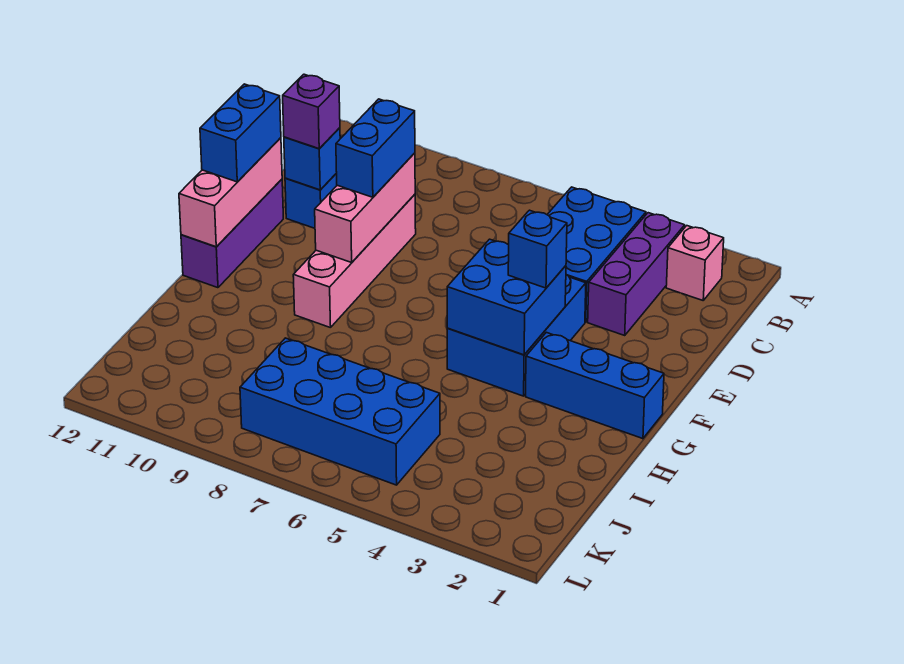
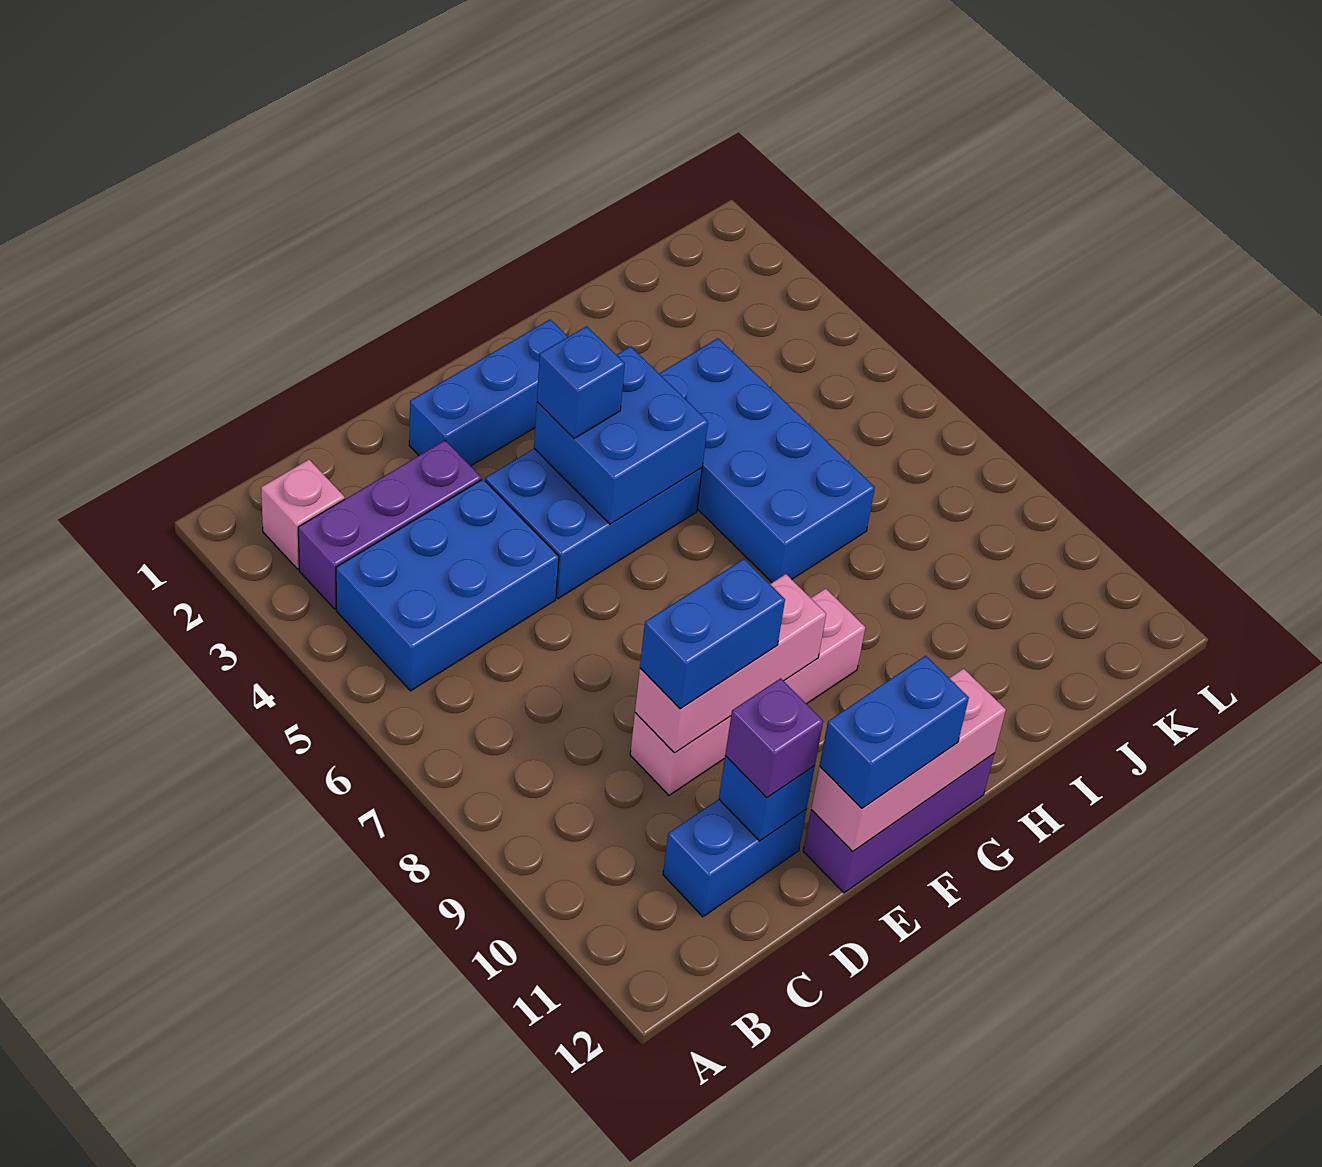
blue 1x3 brick [526,332,664,439] -> blue 1x3 brick turned to [409,319,568,466]
blue 2x4 brick [240,338,440,485] -> blue 2x4 brick moved to [659,338,875,583]

